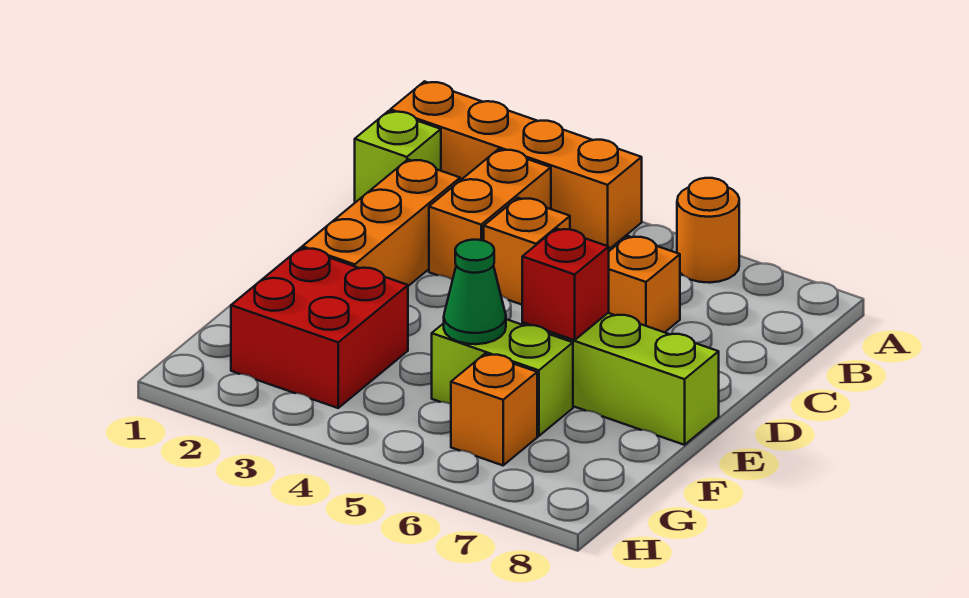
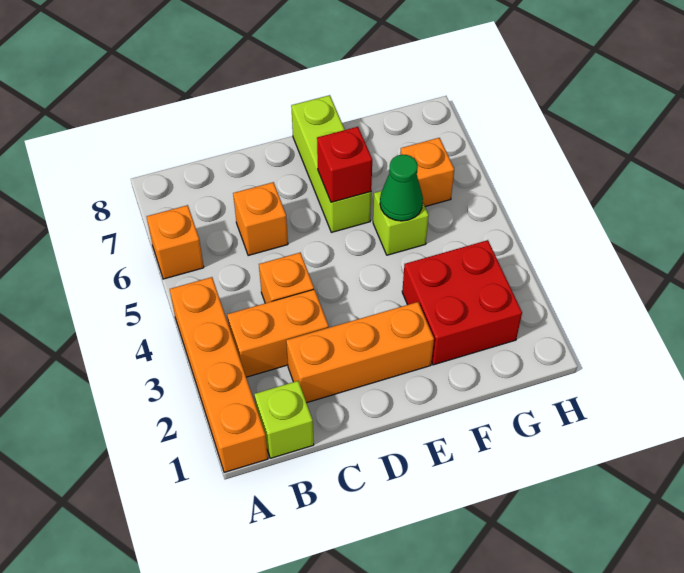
orange 1x1 round brick [677,178,739,283] -> orange 1x1 brick [147,205,204,279]
lime 1x2 brick [432,319,573,436] -> lime 1x1 brick [373,191,429,255]

